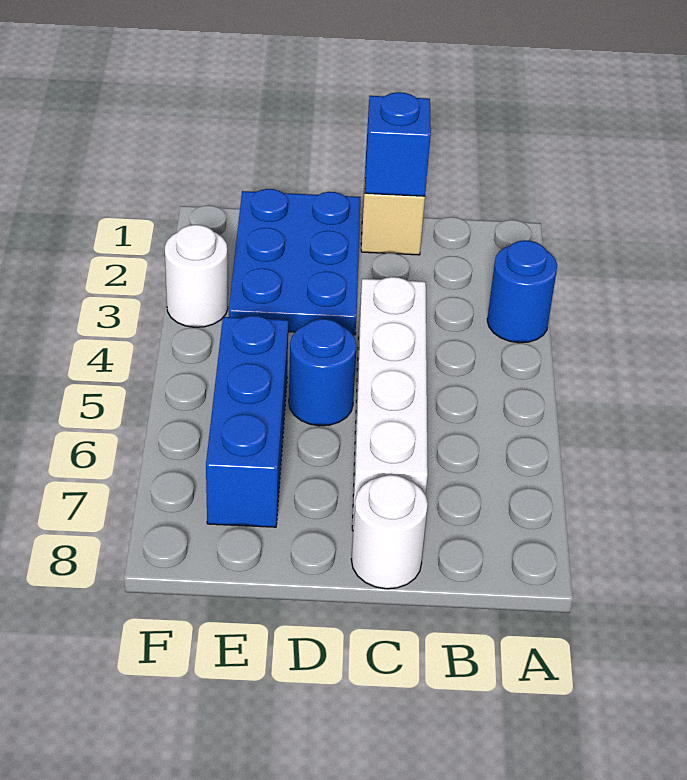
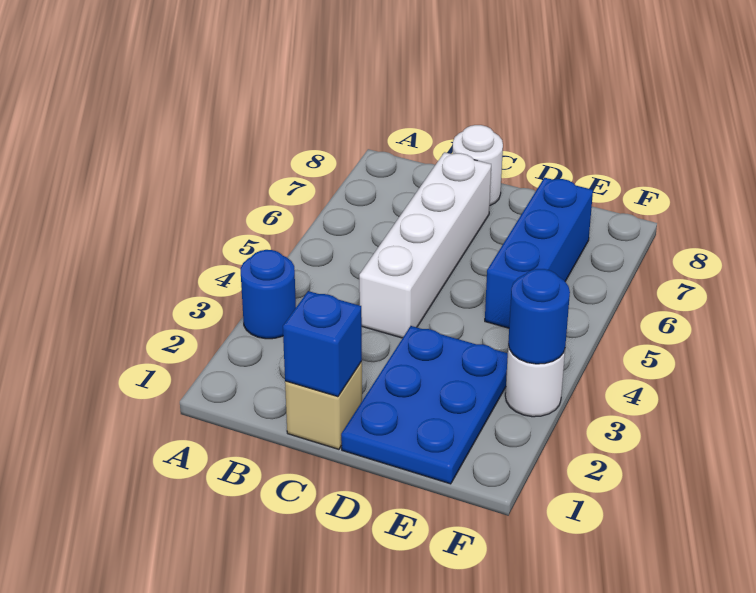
blue 1x1 round brick [289,319,357,426] -> blue 1x1 round brick moved to [508,269,570,364]

